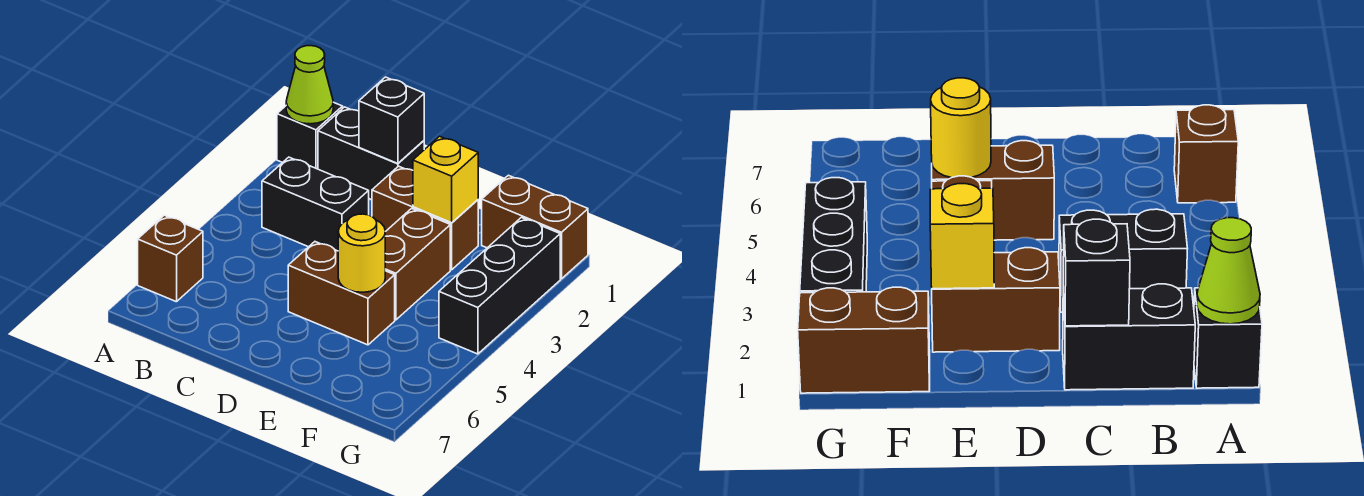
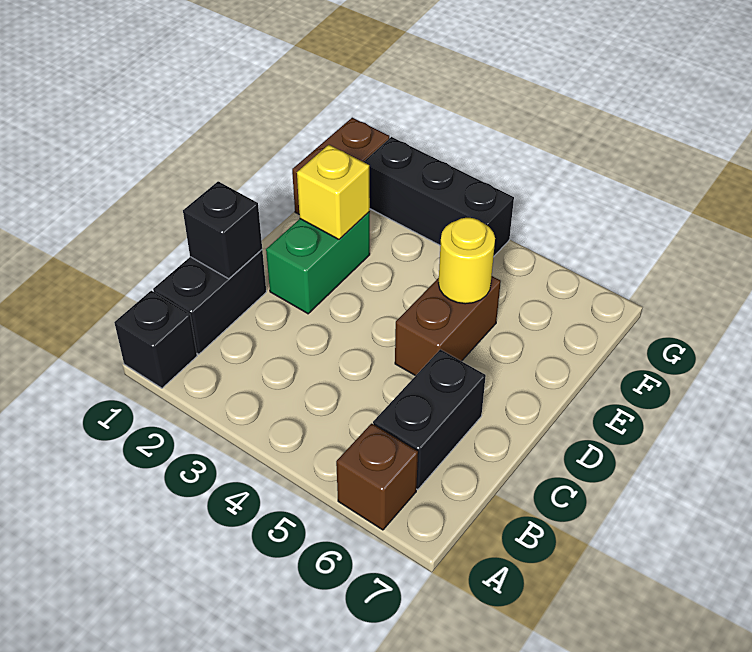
lime 1x1 cone [286,46,333,124] -> none
black 1x2 brick [262,157,369,251] -> black 1x2 brick moved to [373,349,486,490]
brown 1x2 brick [372,166,478,270] -> green 1x2 brick [266,212,370,314]
brown 1x2 brick [385,208,450,320] -> none

